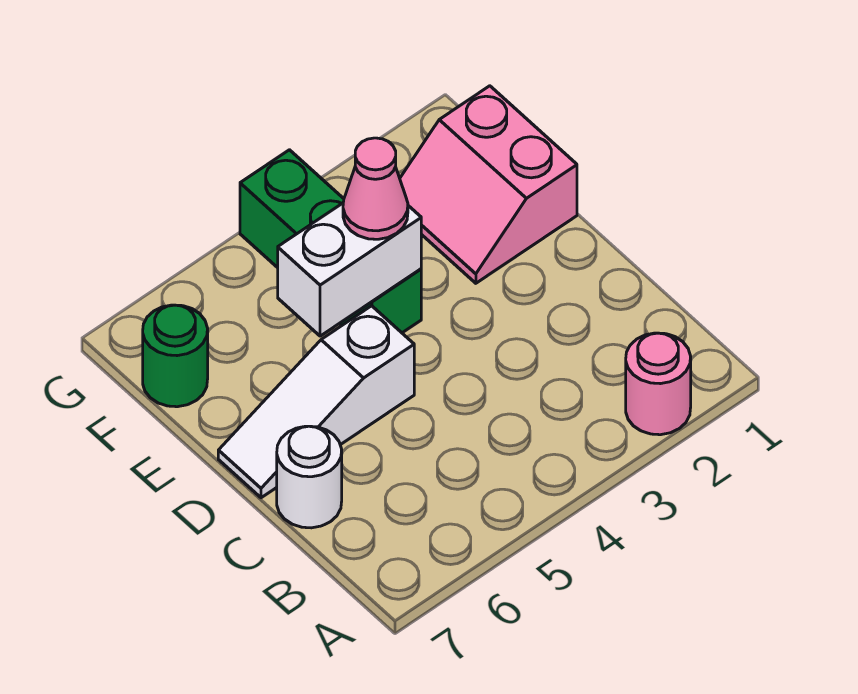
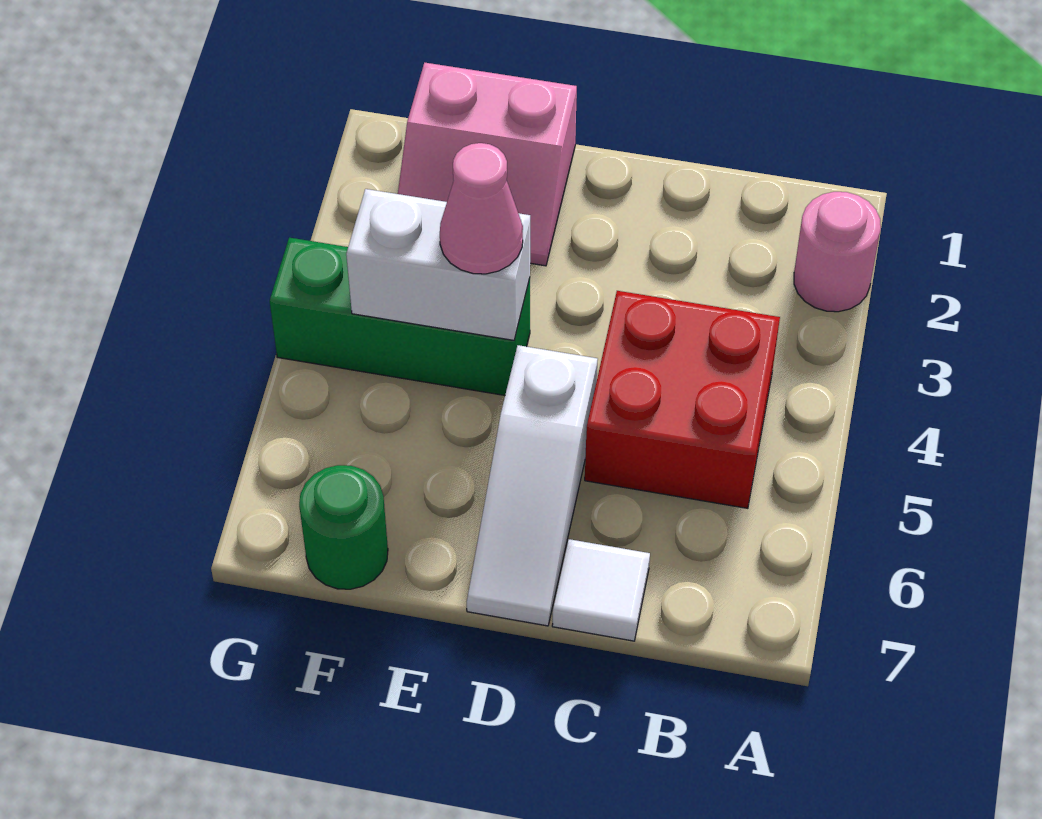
none -> red 2x2 brick [585,291,780,508]
white 1x1 round brick [277,426,342,528] -> white 1x1 tile [552,539,650,641]
white 1x2 brick [278,203,421,336] -> white 1x2 brick turned to [346,189,530,340]

